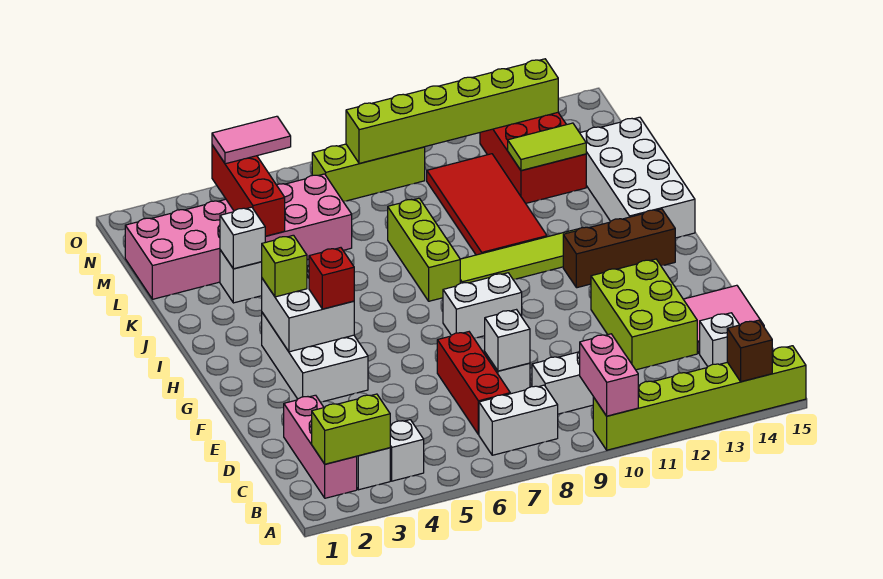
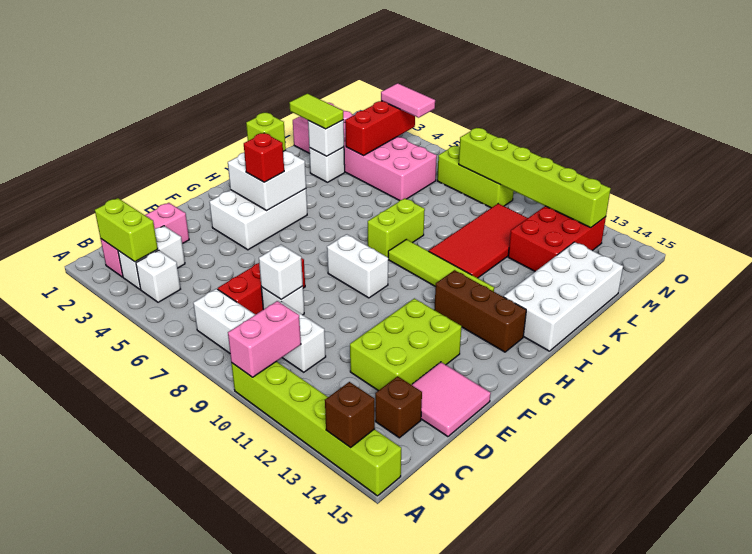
white 1x1 brick [700,313,739,366] -> brown 1x1 brick [375,376,422,438]
lime 1x3 brick [388,198,460,301] -> lime 1x2 brick [368,198,425,257]
lime 1x2 tile [508,123,586,171] -> lime 1x2 tile moved to [289,94,344,129]

